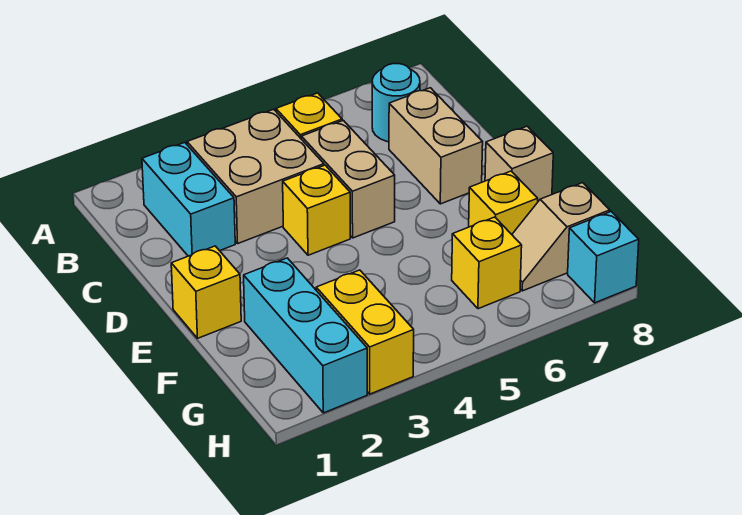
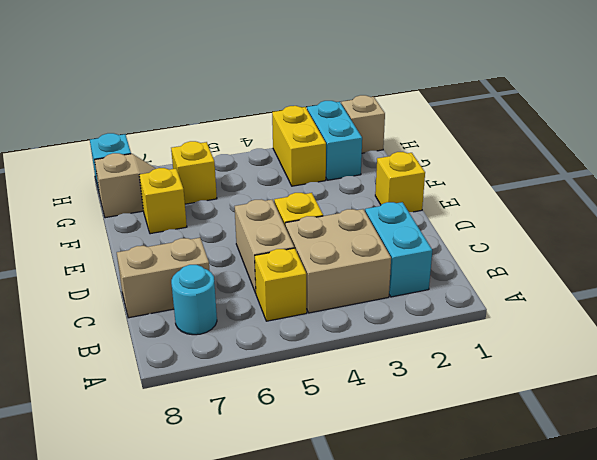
tan 1x2 brick [389,88,483,204] -> tan 1x2 brick turned to [117,238,210,318]
tan 1x1 brick [485,126,553,201] -> tan 1x1 brick moved to [341,95,385,153]
cyan 1x3 brick [244,258,367,413] -> cyan 1x2 brick [307,101,362,180]

